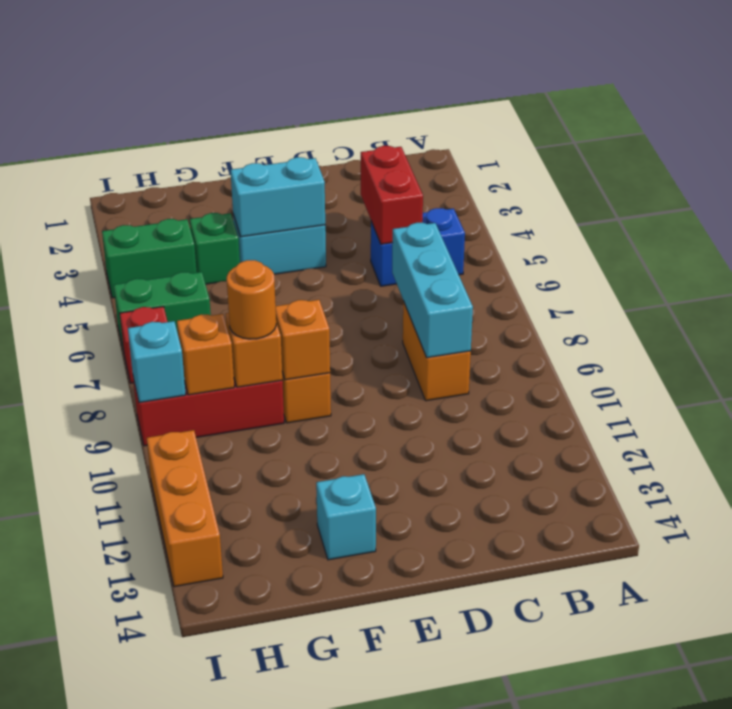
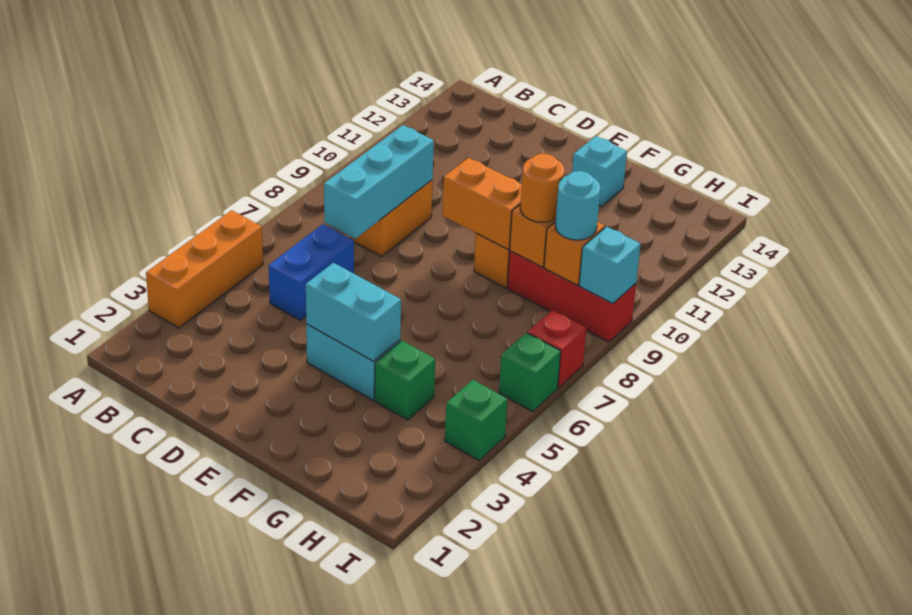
blue 1x2 brick [371,208,465,286] -> blue 1x2 brick turned to [269,224,354,320]
red 1x2 brick [361,146,423,244] -> none
orange 1x1 brick [276,300,330,380] -> orange 1x2 brick [443,158,522,249]
green 1x2 brick [102,219,197,298] -> green 1x1 brick [445,380,507,461]
green 1x2 brick [114,272,211,351] -> green 1x1 brick [499,333,561,412]
none -> cyan 1x1 round brick [555,171,600,240]
orange 1x3 brick [147,430,223,587] -> orange 1x3 brick moved to [146,210,263,328]

